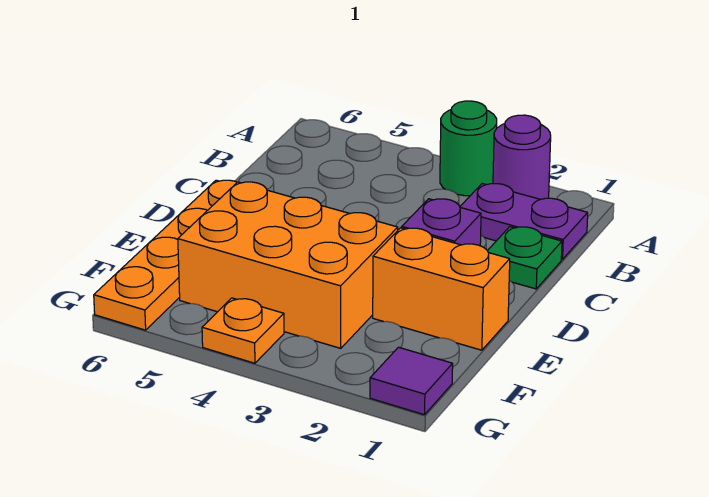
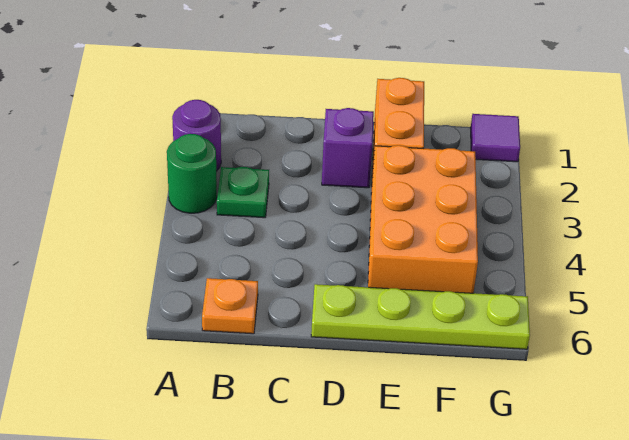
purple 1x2 plate [460,184,588,259] -> none
green 1x1 plate [488,227,562,289] -> green 1x1 plate moved to [217,167,269,218]
orange 1x4 plate [94,180,237,330] -> lime 1x4 plate [311,284,530,349]
orange 1x1 plate [202,298,284,363] -> orange 1x1 plate moved to [202,278,258,334]

